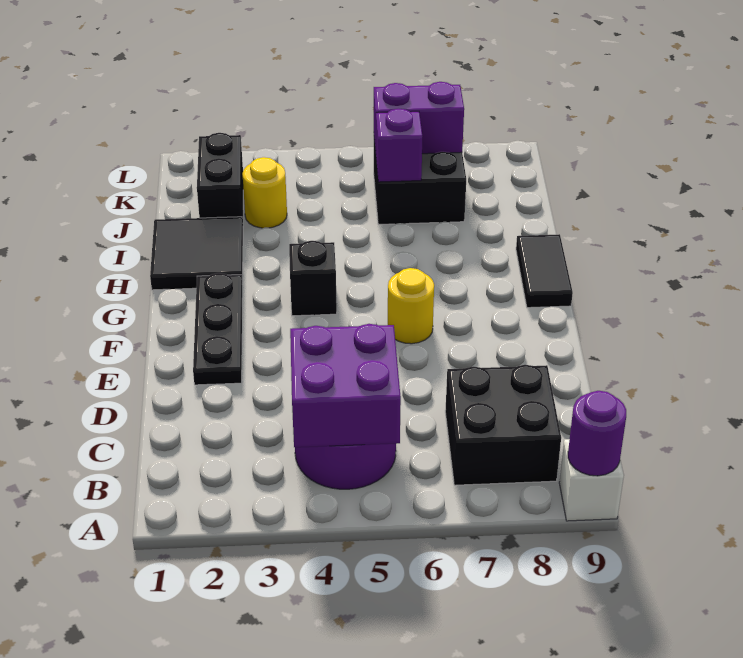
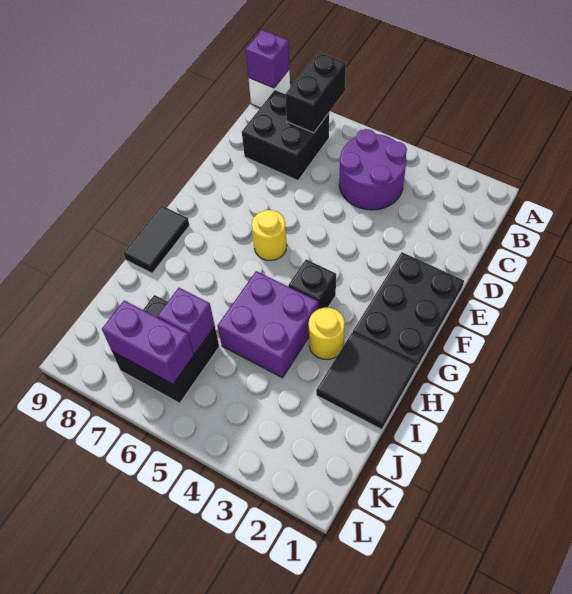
purple 1x1 round brick [568,391,626,476] -> purple 1x1 brick [246,30,290,88]
purple 2x2 brick [290,324,401,447] -> purple 2x2 brick moved to [218,271,318,378]
black 1x3 plate [193,273,242,385] -> black 2x3 plate [353,252,464,369]
black 1x2 brick [197,133,243,223] -> black 1x2 brick moved to [285,52,346,133]
yellow 1x1 round brick [243,157,287,228] -> yellow 1x1 round brick moved to [309,308,345,360]

